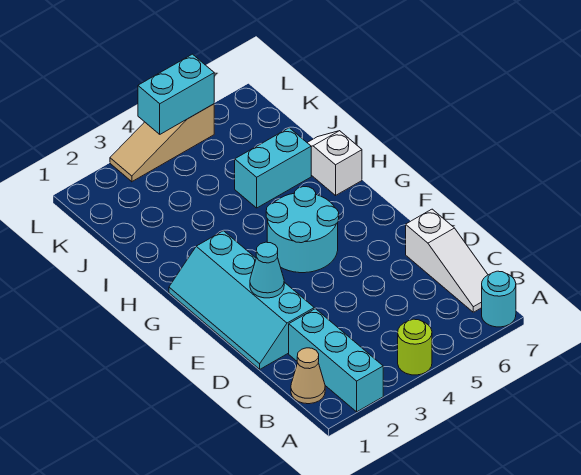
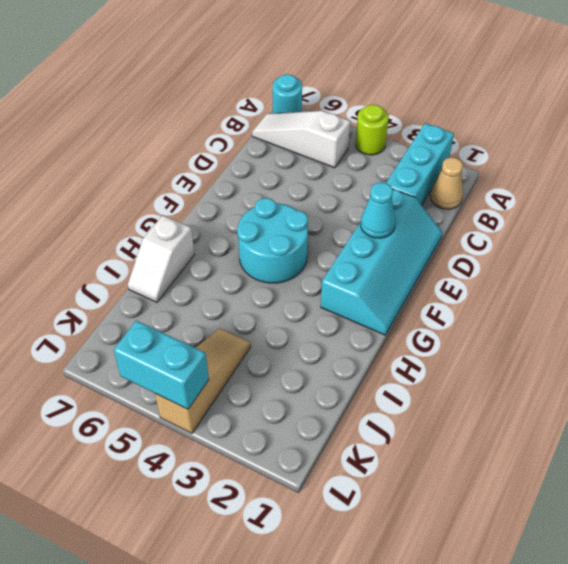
white 1x3 slope [406,209,488,312] -> white 1x3 slope turned to [252,111,350,168]
cyan 1x2 brick [235,128,311,208] -> none
tan 1x3 slope [110,104,214,182] -> tan 1x3 slope turned to [155,328,251,433]

